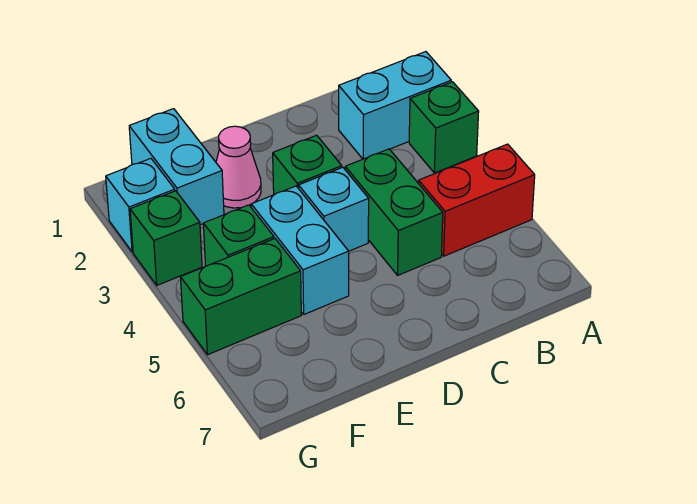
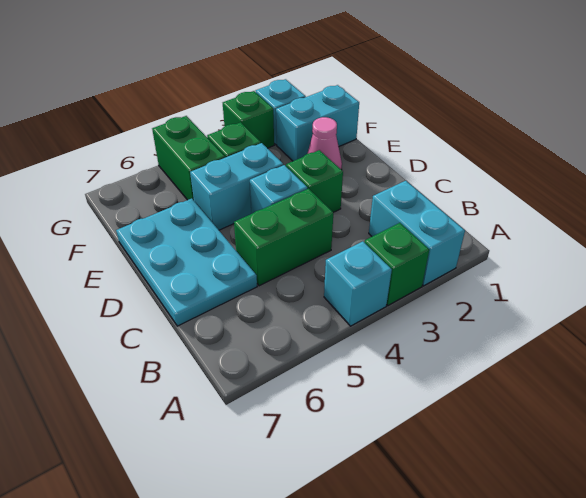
none -> cyan 1x1 brick [324,241,392,326]
red 1x2 brick [419,144,535,256] -> none
none -> cyan 2x3 plate [116,198,257,326]

